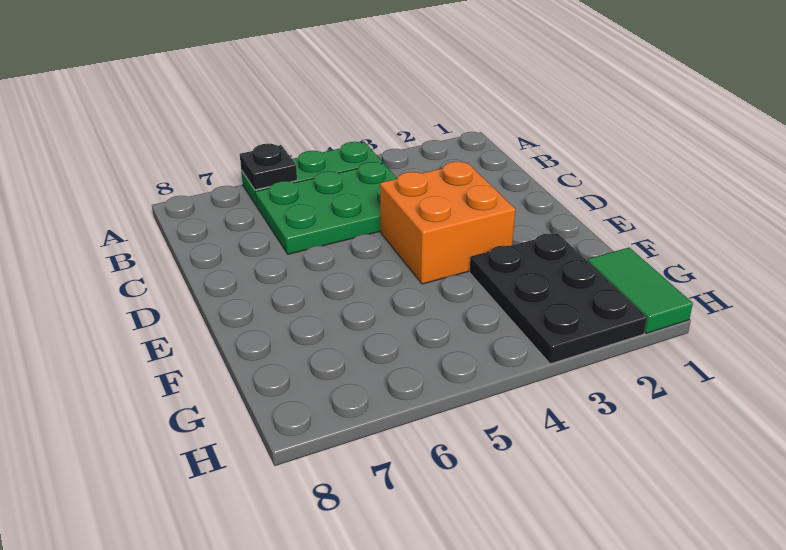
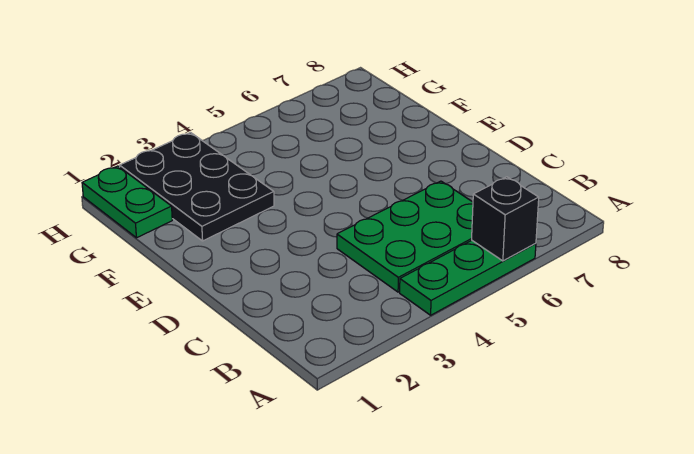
black 1x1 plate [240,144,297,190] -> black 1x1 brick [472,177,539,261]
orange 2x2 brick [380,162,515,284] -> none
green 1x2 tile [588,248,693,334] -> green 1x2 plate [82,166,172,238]

